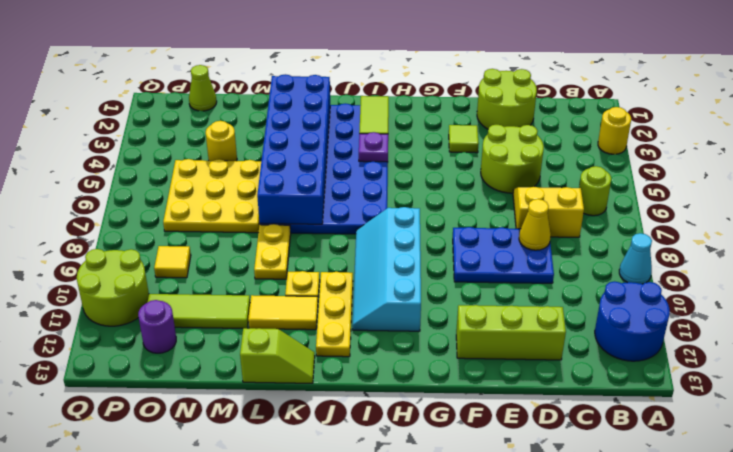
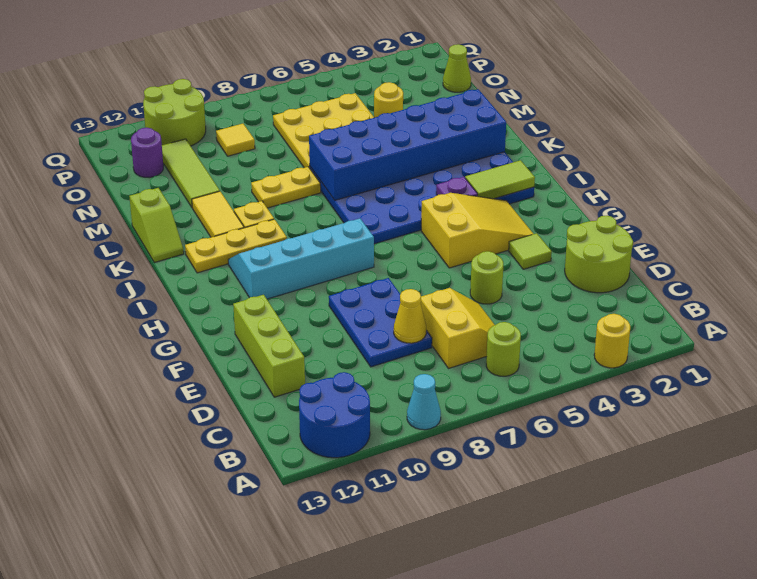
lime 2x2 round brick [481,125,544,193] -> lime 1x1 round brick [470,251,503,304]
none -> yellow 2x3 slope [421,193,533,268]

